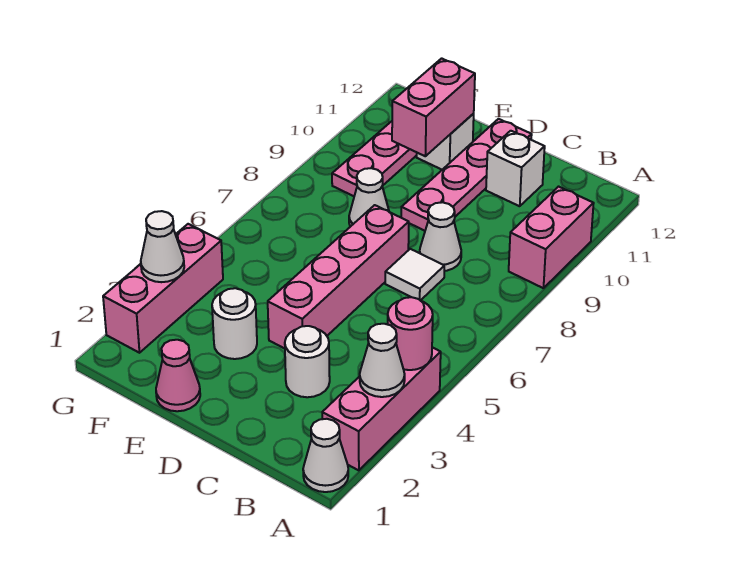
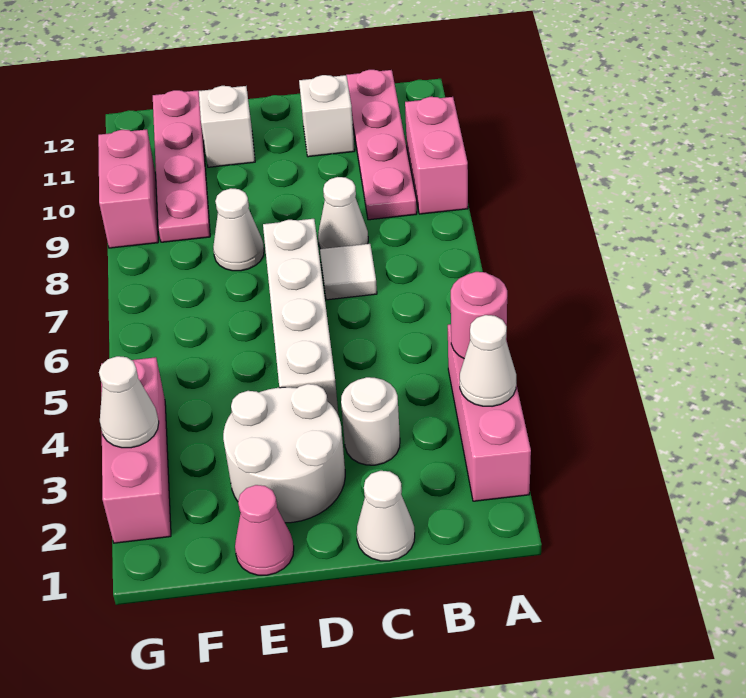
white 1x1 cone [303,419,348,492] -> white 1x1 cone moved to [357,471,415,561]
pink 1x4 brick [268,205,409,349] -> white 1x4 brick [263,219,338,414]
pink 1x4 plate [401,119,532,231] -> pink 1x4 plate moved to [347,70,417,220]
white 1x1 round brick [212,288,257,359] -> white 2x2 round brick [223,384,345,523]
pink 1x2 brick [392,58,475,156] -> pink 1x2 brick moved to [98,129,158,248]

